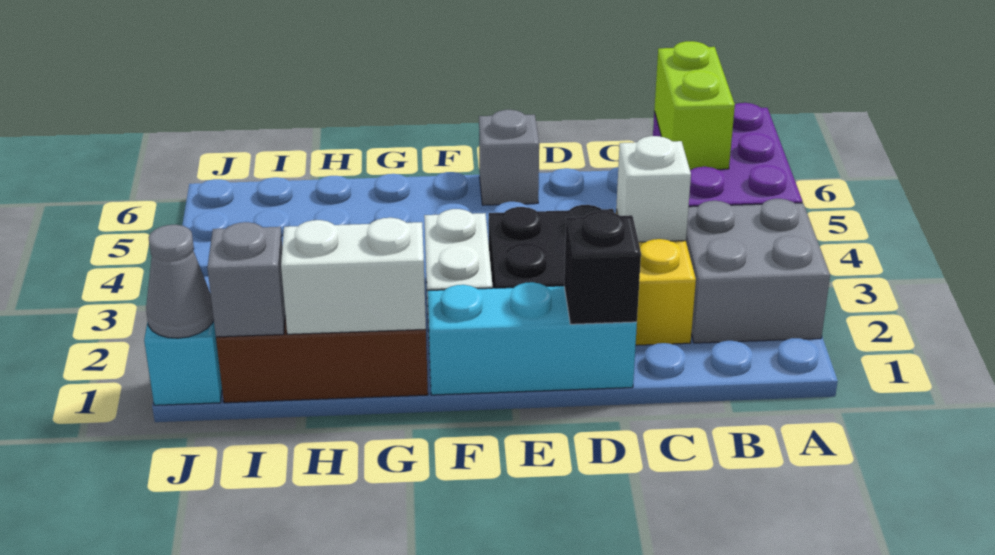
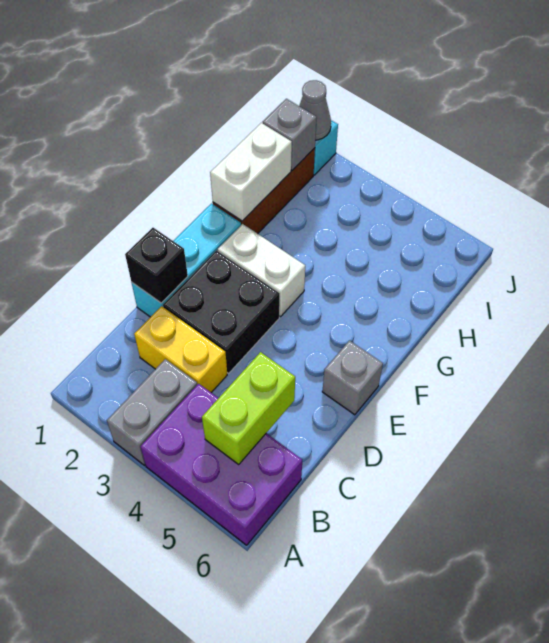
grey 2x2 brick [686,199,830,343] -> grey 1x2 brick [107,359,197,465]
lime 1x2 brick [654,41,735,170] -> lime 1x2 brick turned to [202,352,295,464]
white 1x1 brick [616,136,691,242] -> none

